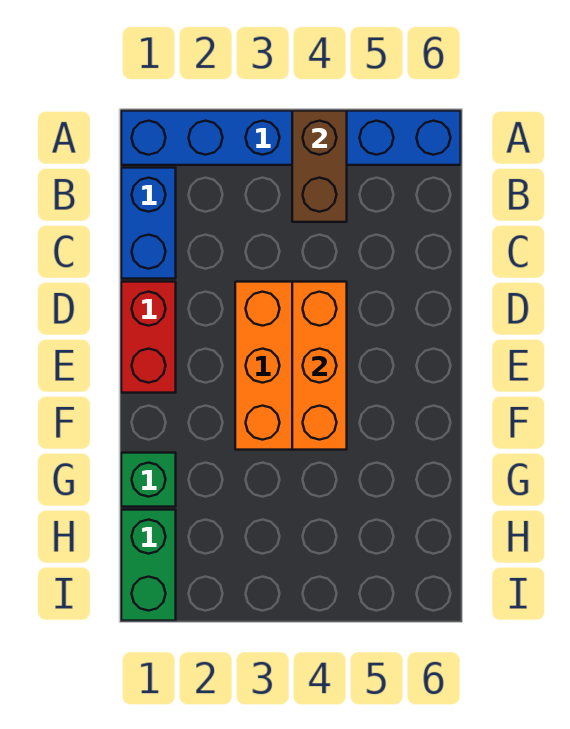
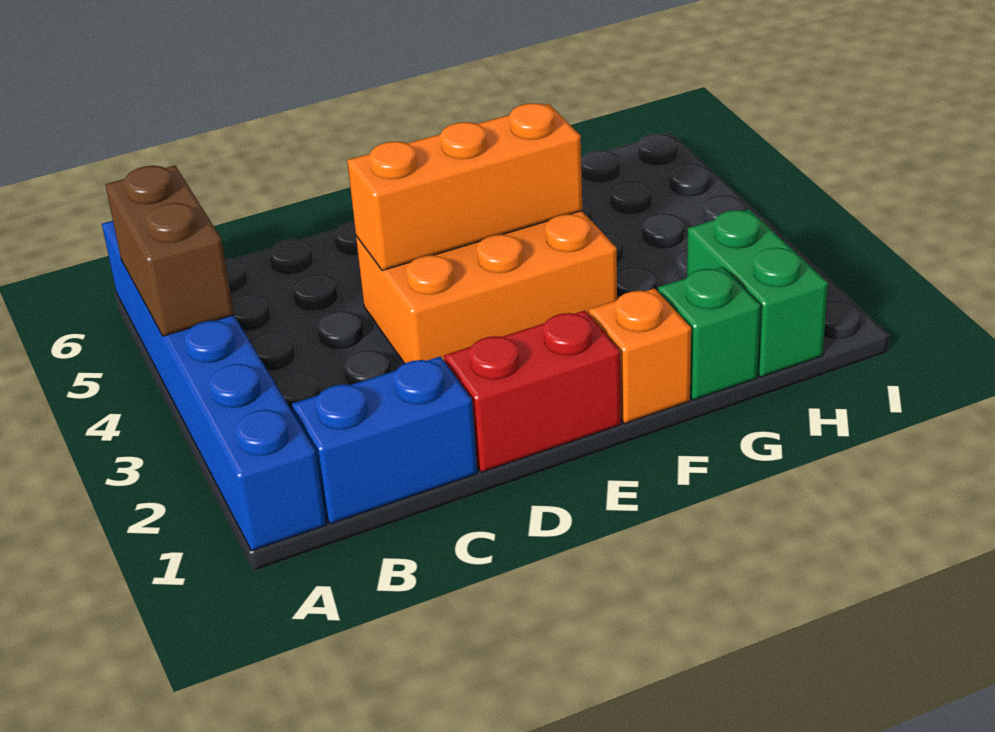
brown 1x2 brick [292,111,347,222] -> brown 1x2 brick turned to [105,166,234,336]
none -> orange 1x1 brick [588,288,691,423]
green 1x2 brick [121,510,176,621] -> green 1x2 brick turned to [687,209,828,377]

